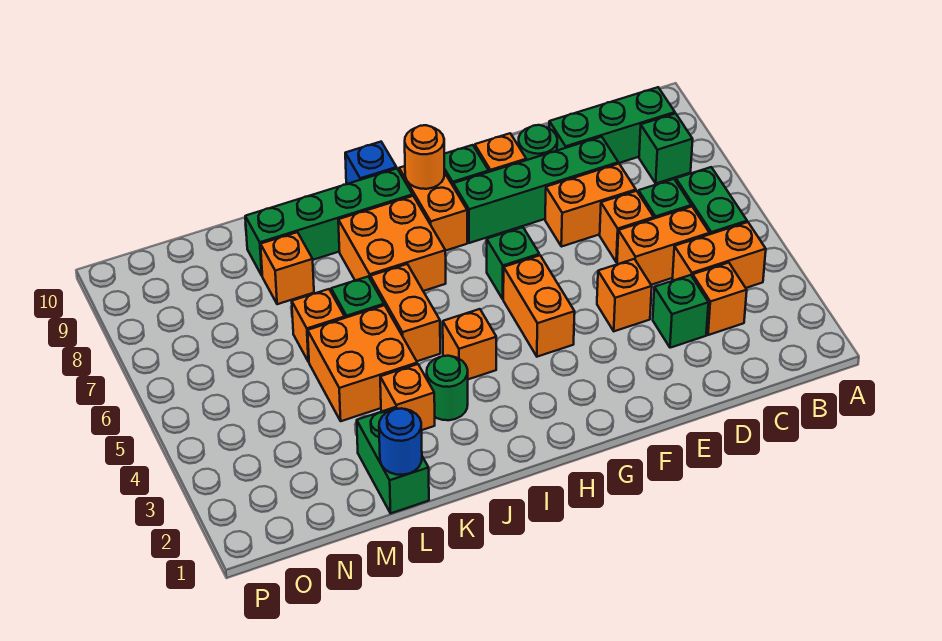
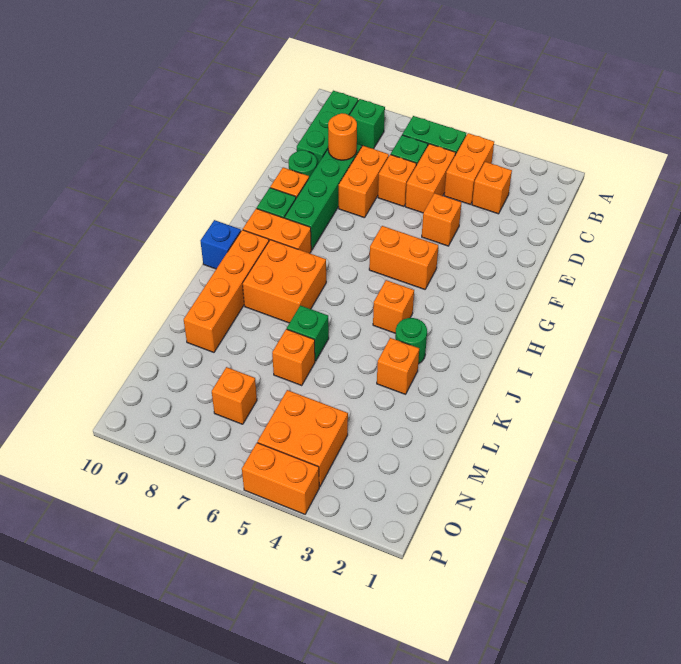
green 1x1 brick [653,275,708,348] -> none
green 1x1 brick [487,227,539,299] -> none
orange 1x1 round brick [405,125,444,189] -> orange 1x1 round brick moved to [328,113,357,160]
green 1x4 brick [245,169,413,275] -> orange 1x4 brick [184,230,269,352]
orange 1x2 brick [370,264,440,361] -> orange 1x2 brick moved to [242,443,319,514]
orange 2x2 brick [308,305,417,421] -> orange 2x2 brick moved to [258,390,348,487]
green 1x2 brick [357,407,429,513] -> none
blue 1x1 round brick [379,408,422,475] -> none
orange 1x1 brick [261,232,314,304] -> orange 1x1 brick moved to [212,367,257,424]

